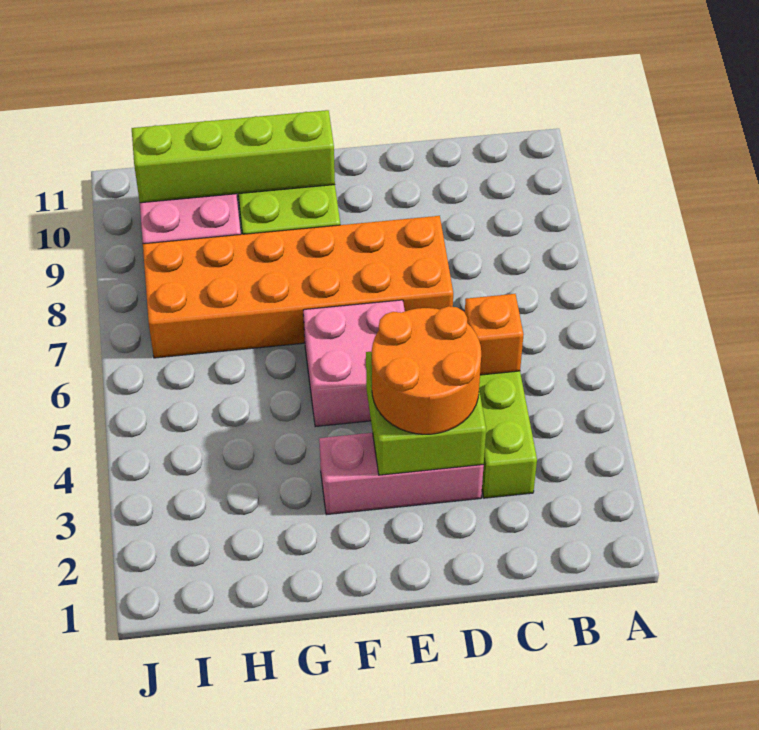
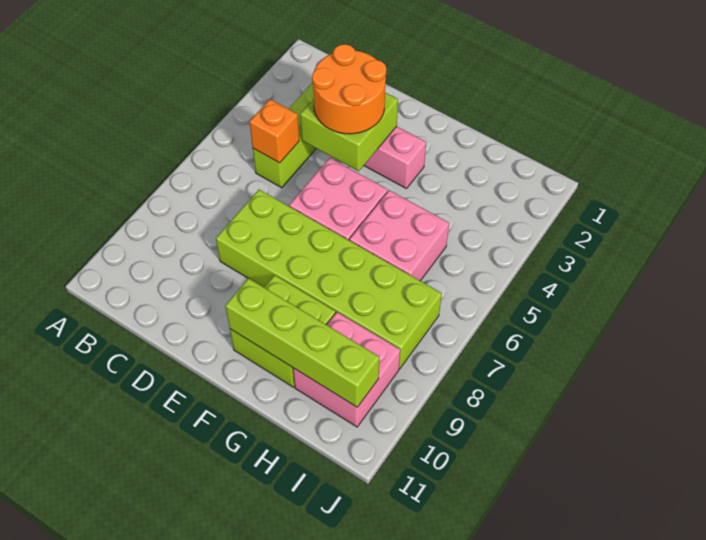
orange 2x6 brick [143,216,453,358] -> lime 2x6 brick [216,190,442,369]
none -> pink 2x2 brick [350,190,449,281]

